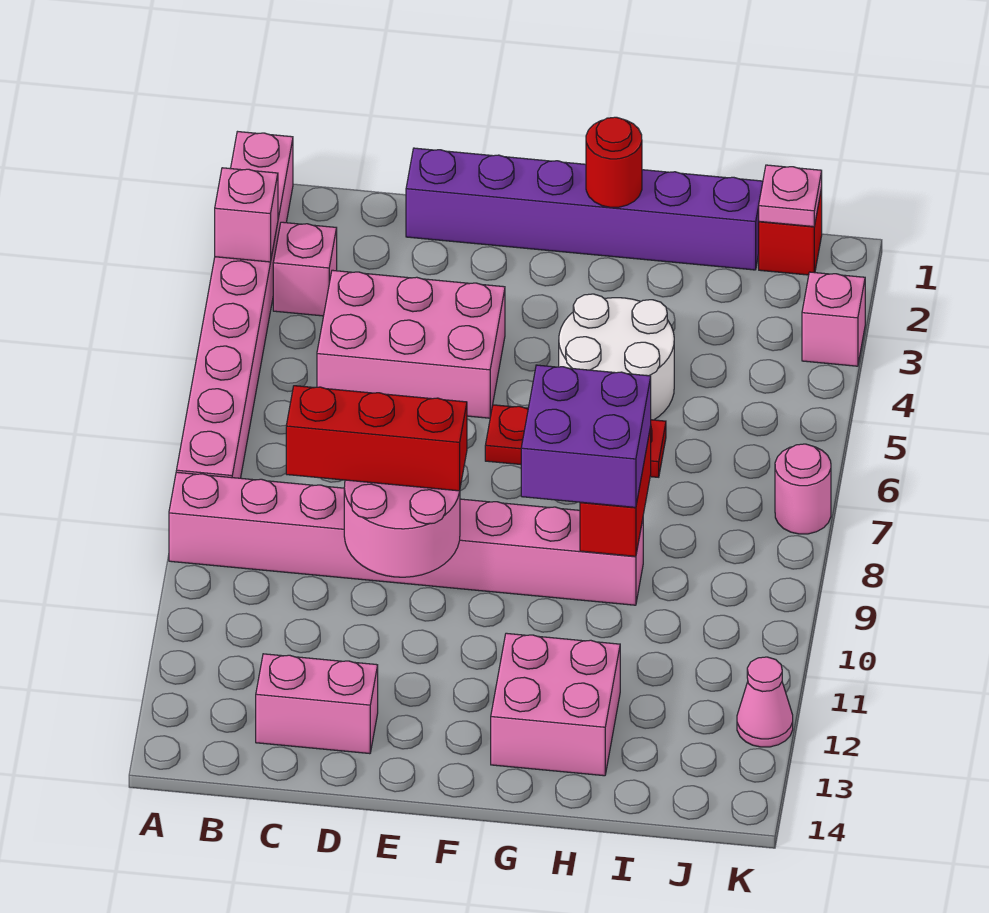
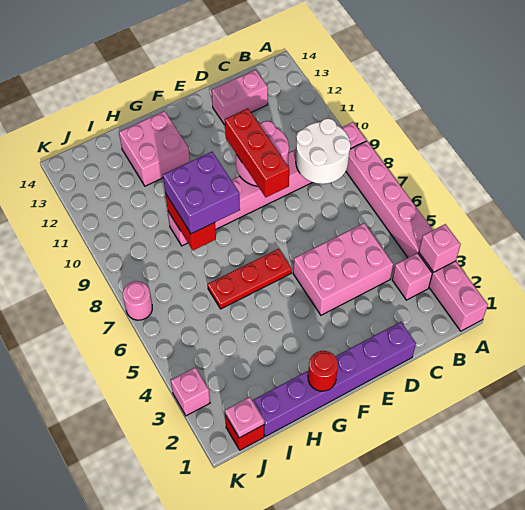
red 1x3 brick [286,386,467,491] -> red 1x3 brick turned to [225,108,289,197]
white 2x2 round brick [559,294,674,420] -> white 2x2 round brick moved to [296,118,351,184]
pink 1x1 cone [737,657,793,747] -> none

